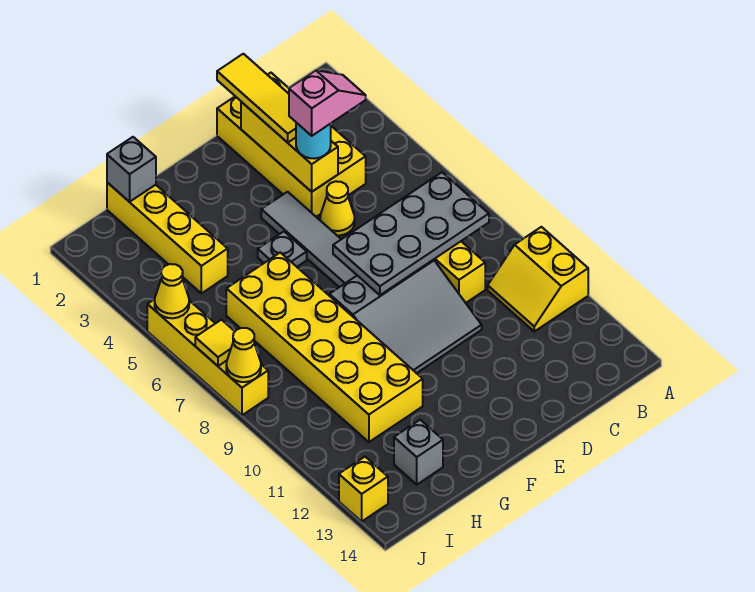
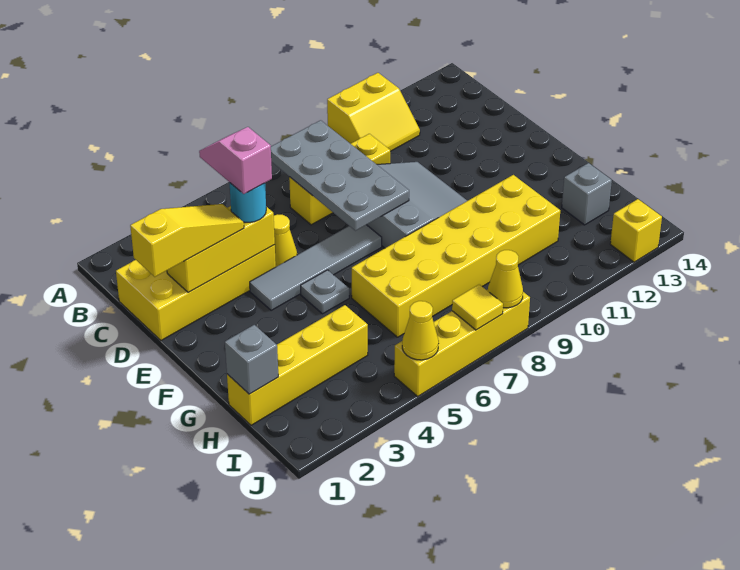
yellow 1x3 tile [217,54,296,143] -> yellow 1x3 slope [130,204,244,277]

